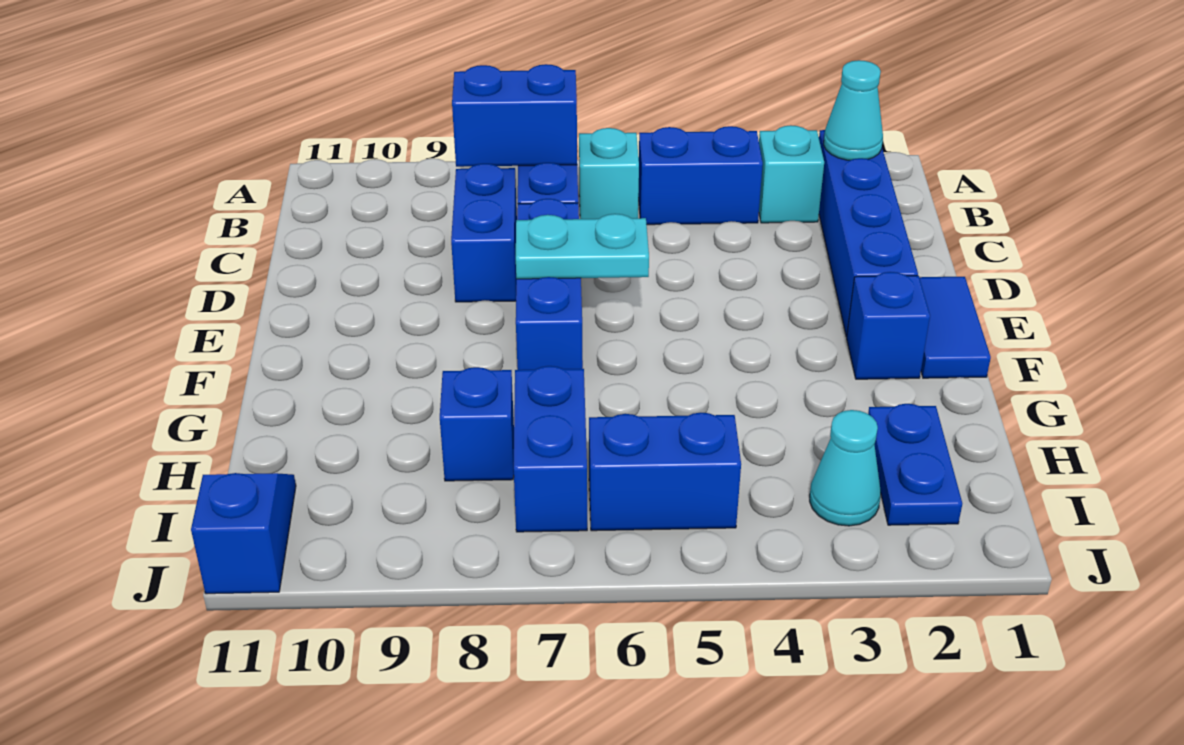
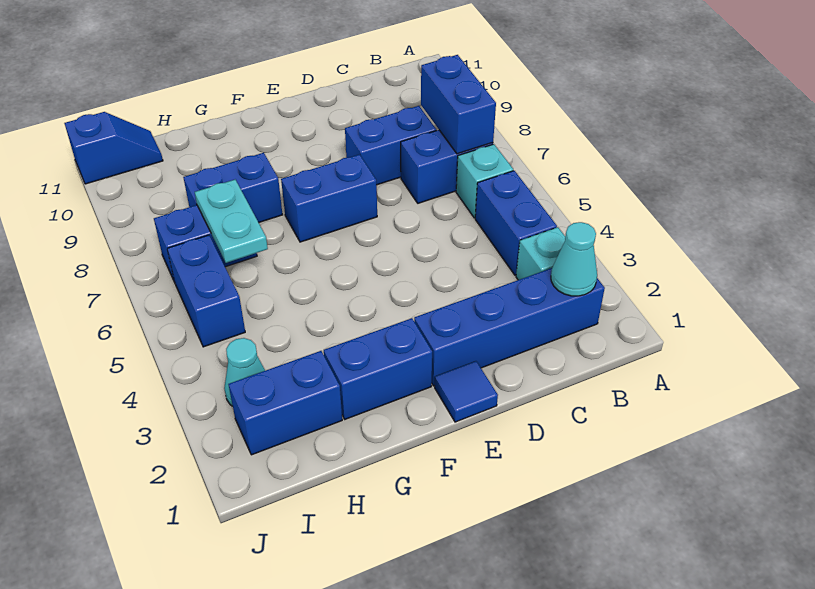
blue 1x3 brick [516,199,583,370] -> blue 1x2 brick [281,155,377,242]
blue 1x2 tile [919,277,991,378] -> blue 1x1 tile [435,361,498,422]
cyan 1x2 plate [516,214,649,279] -> cyan 1x2 plate moved to [195,180,268,263]
blue 1x1 brick [847,272,930,379] -> blue 1x2 brick [324,318,432,419]
blue 1x2 plate [868,404,962,525] -> blue 1x2 brick [228,351,342,455]
blue 1x1 brick [440,367,514,481] -> blue 1x2 brick [183,153,283,223]

